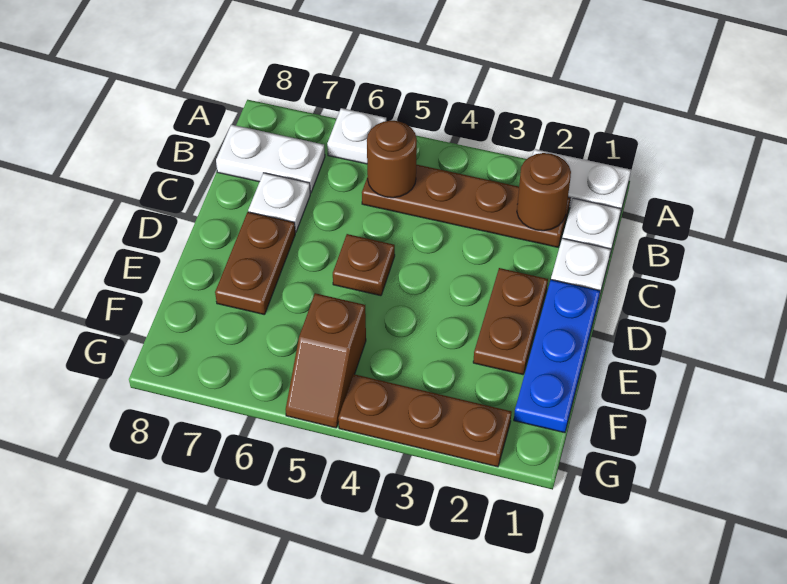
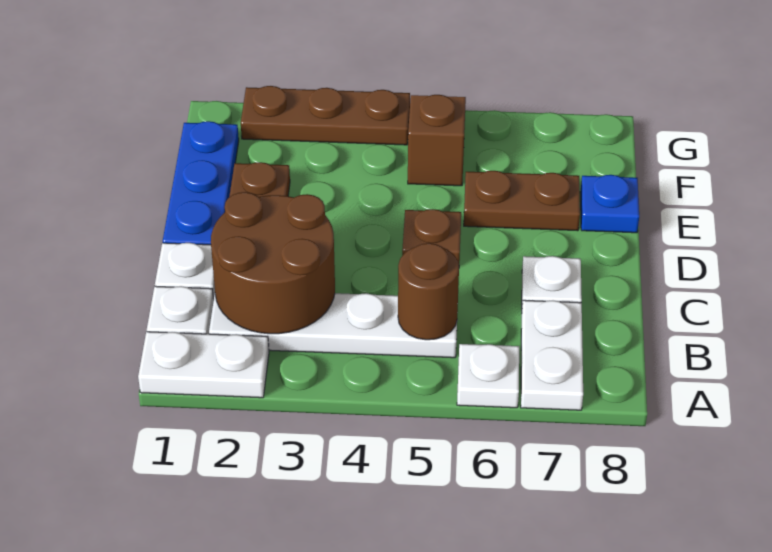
brown 1x4 plate [362,164,570,247] -> white 1x4 plate [209,293,457,358]
brown 1x1 round brick [517,153,571,231] -> brown 2x2 round brick [211,192,335,334]
white 1x2 plate [216,125,325,193] -> white 1x2 plate turned to [521,300,583,410]
brown 1x2 plate [215,212,295,315] -> brown 1x2 plate turned to [464,171,580,231]
none -> blue 1x1 plate [580,175,639,233]

